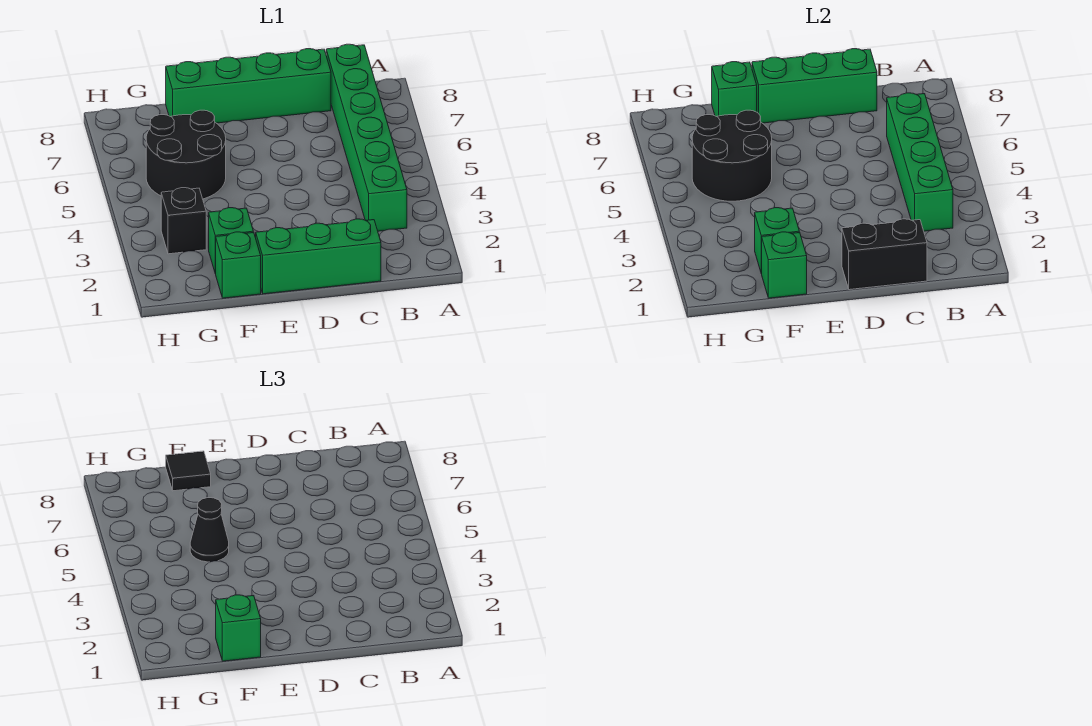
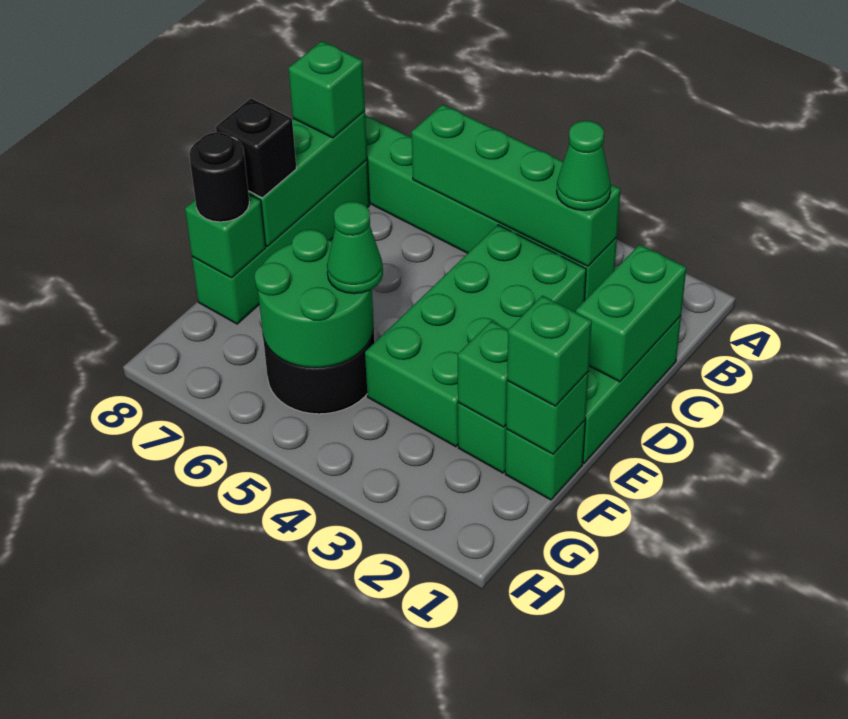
none -> green 1x1 cone [557,121,611,210]
black 1x2 brick [842,219,927,290] -> green 1x2 brick [576,244,686,382]
none -> green 2x4 brick [365,225,586,447]
none -> green 1x1 brick [289,41,365,138]
black 2x2 round brick [692,110,772,201] -> green 2x2 round brick [255,230,374,368]
black 1x1 cone [190,498,229,562] -> green 1x1 cone [327,202,383,294]
black 1x1 tile [166,451,211,491] -> black 1x1 round brick [189,132,250,222]
black 1x1 brick [161,188,206,254] -> black 1x1 brick moved to [216,98,296,198]

